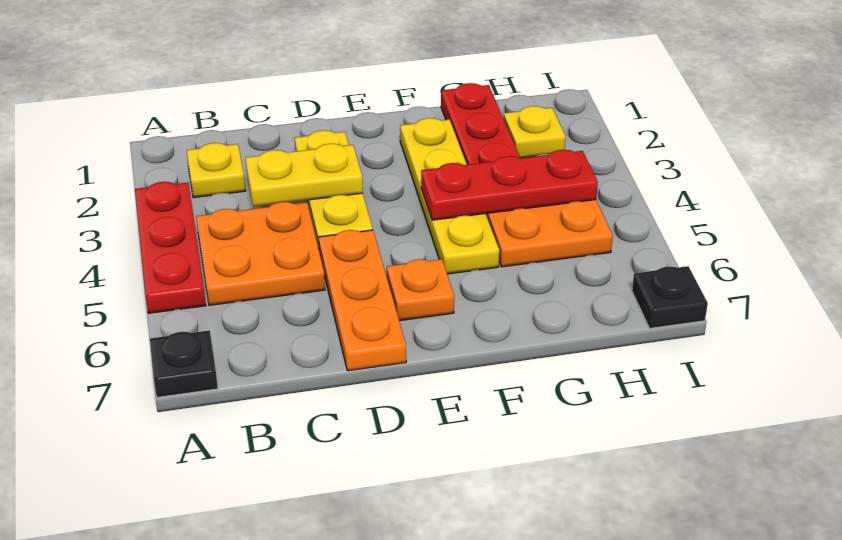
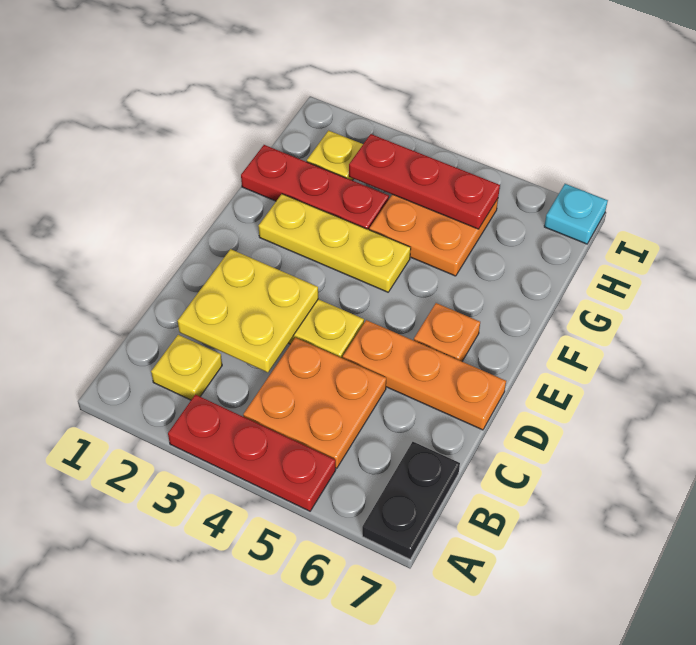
black 1x1 plate [150,330,218,397] -> black 1x2 plate [362,442,460,559]
yellow 1x2 plate [245,144,363,207] -> yellow 2x2 plate [178,249,318,372]
yellow 1x4 plate [400,118,499,274] -> yellow 1x3 plate [258,194,411,292]
red 1x3 plate [421,150,598,220] -> red 1x3 plate turned to [349,134,500,229]
black 1x1 plate [632,266,708,328] -> cyan 1x1 plate [544,184,608,244]

